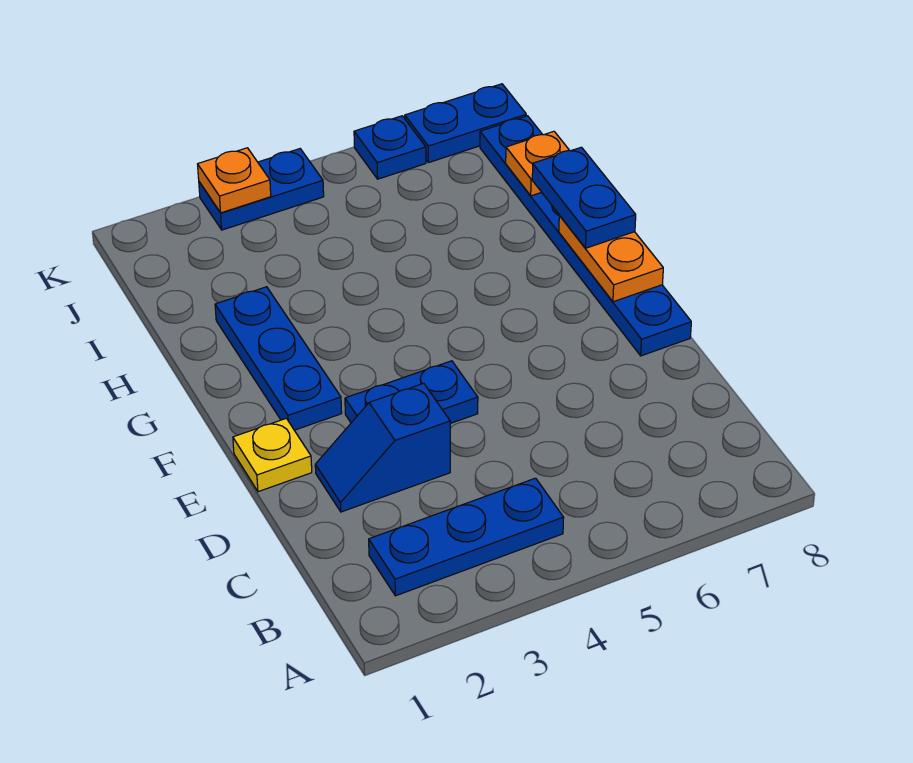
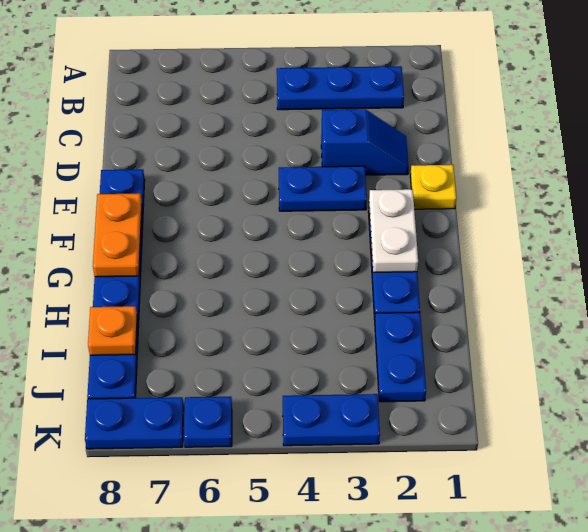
none -> white 1x2 plate [369,189,418,272]
blue 1x2 plate [532,147,636,248] -> blue 1x2 plate moved to [375,312,426,402]
orange 1x1 plate [198,148,271,213] -> none

